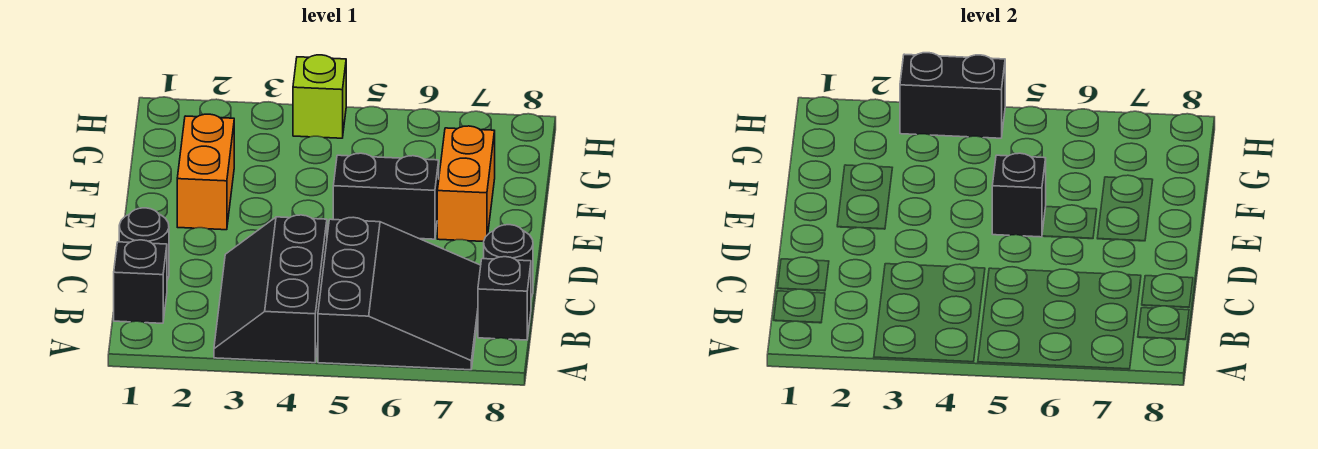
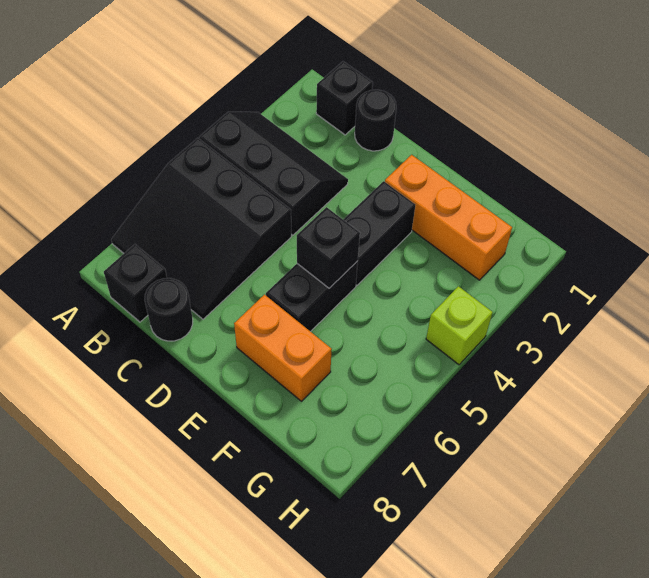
orange 1x2 brick [177,114,234,230] -> orange 1x3 brick [385,155,512,280]
black 1x2 brick [900,53,1005,138] -> black 1x2 brick moved to [343,181,415,285]

